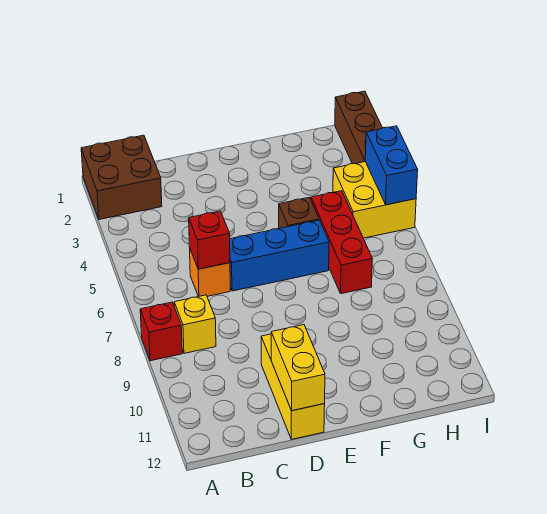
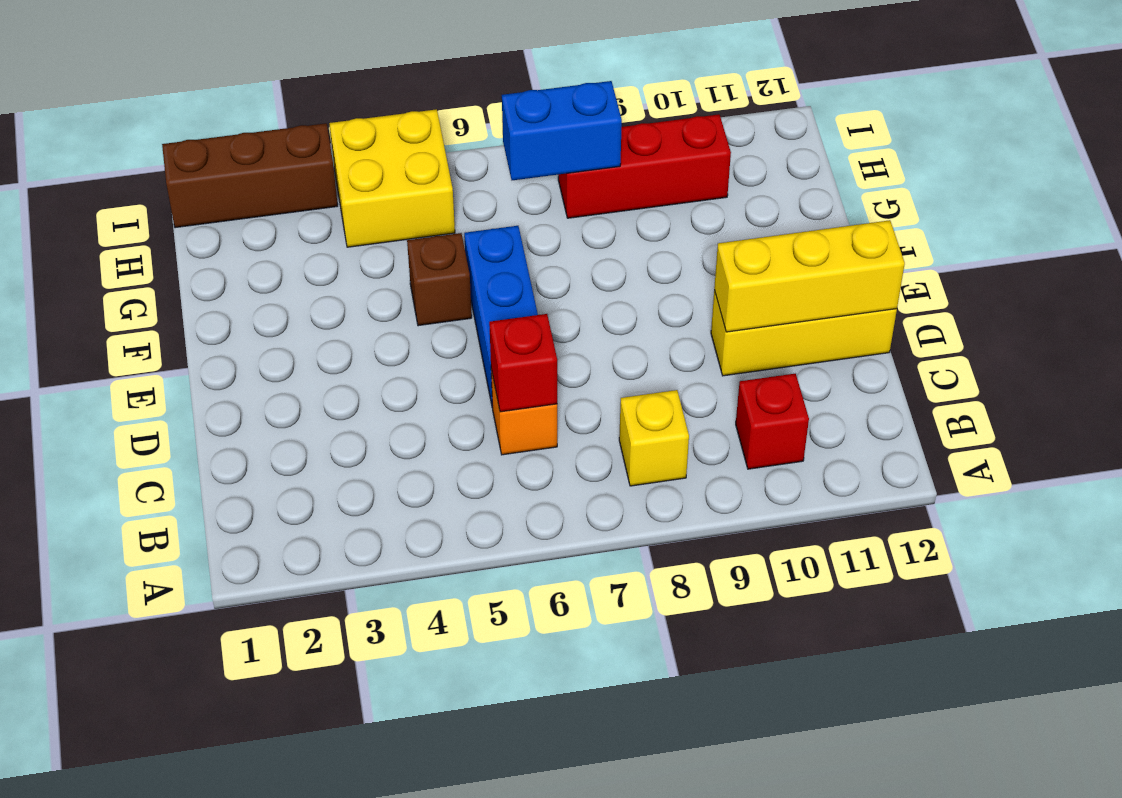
brown 2x2 brick [81,135,162,219] -> none
red 1x1 brick [140,302,182,361] -> red 1x1 brick moved to [736,374,809,469]
yellow 1x2 brick [271,325,325,411] -> yellow 1x3 brick [714,220,905,332]
red 1x3 brick [311,191,372,294] -> red 1x3 brick moved to [558,114,731,218]
blue 1x2 brick [365,126,418,205] -> blue 1x2 brick moved to [502,81,622,180]

